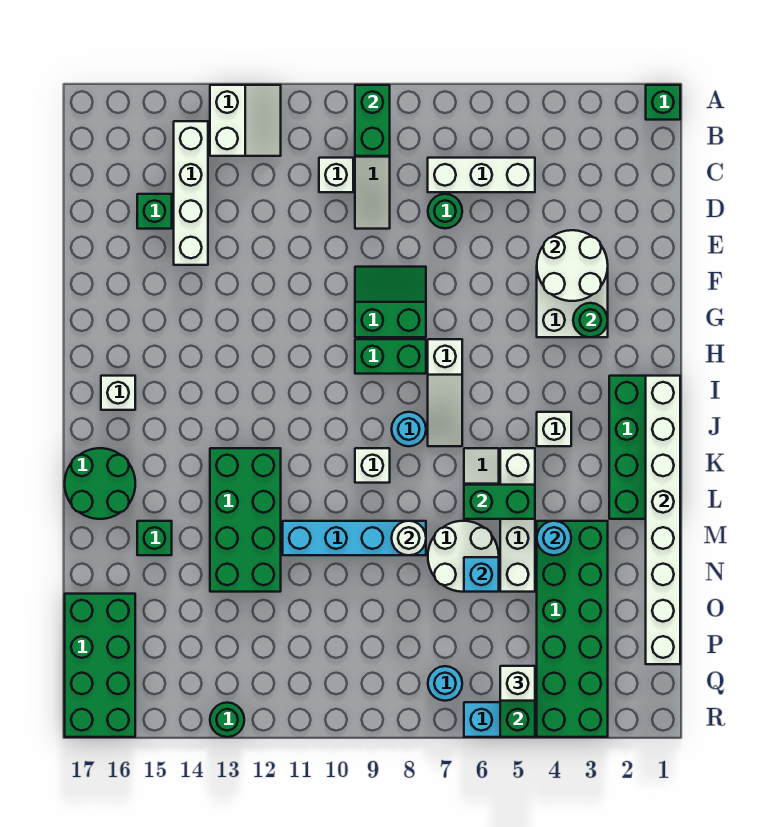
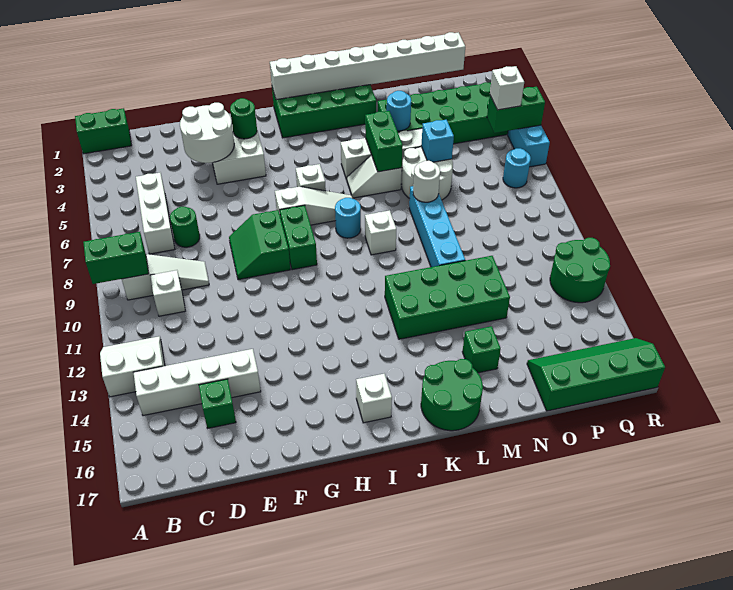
green 1x1 brick [646,85,680,120] -> green 1x2 brick [75,108,132,154]
white 1x1 brick [537,412,571,446] -> white 1x1 brick moved to [296,164,326,191]
green 2x4 brick [65,594,135,737] -> green 2x4 slope [527,338,665,411]
green 1x1 round brick [210,703,244,737] -> green 2x2 round brick [550,238,610,303]

